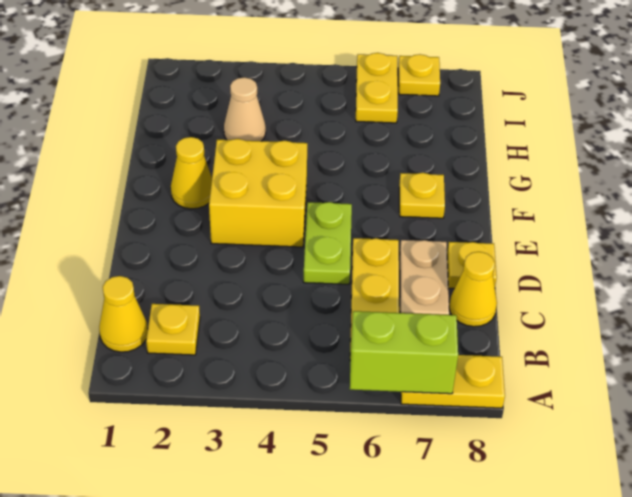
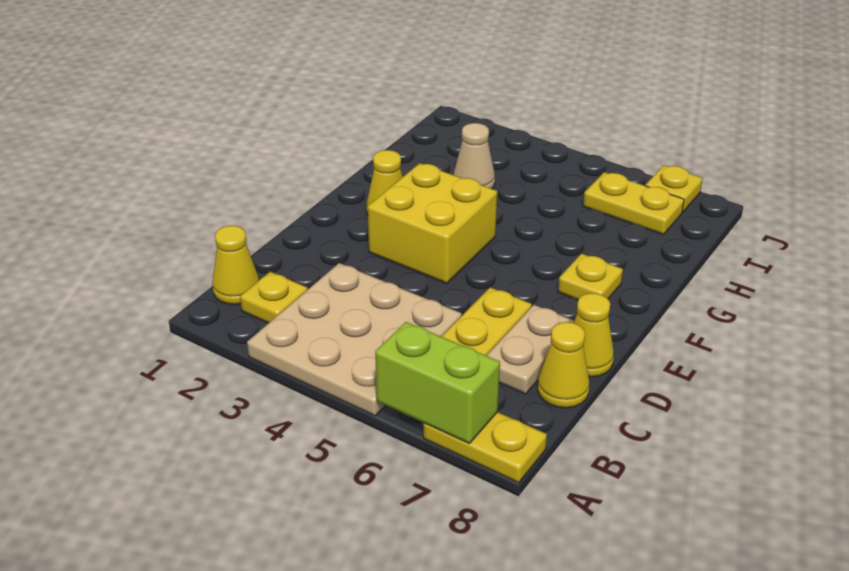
none -> tan 3x3 plate [247,263,462,416]
lime 1x2 plate [303,202,352,284] -> none
yellow 1x1 plate [447,242,497,289] -> yellow 1x1 cone [574,293,614,377]
yellow 1x2 plate [356,53,398,123] -> yellow 1x2 plate turned to [583,172,684,235]

